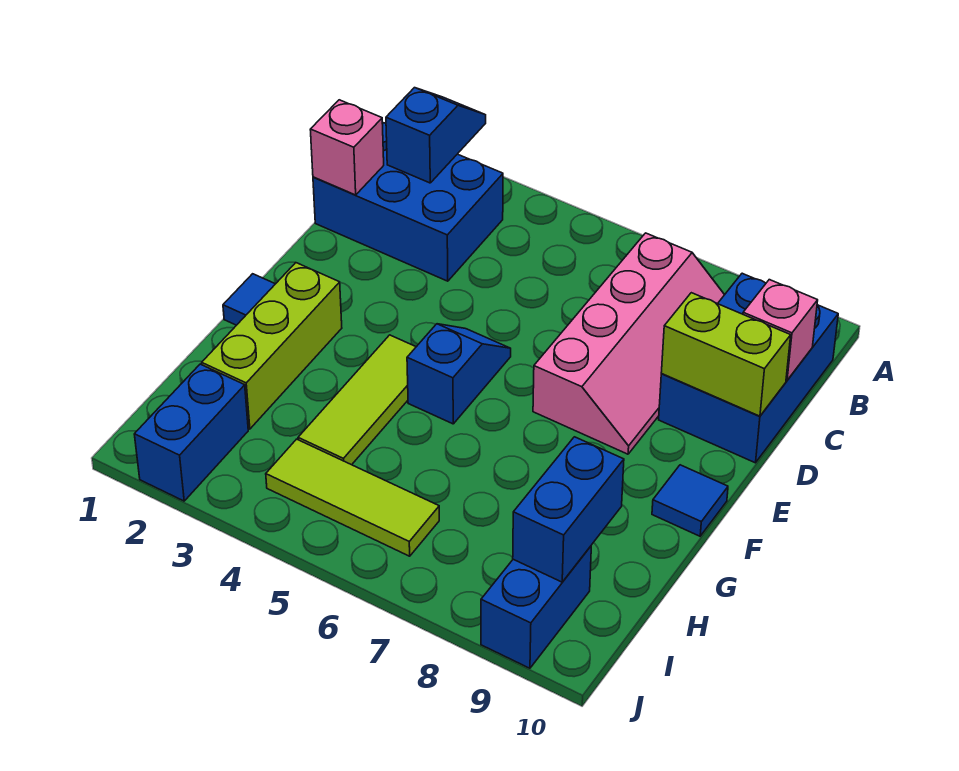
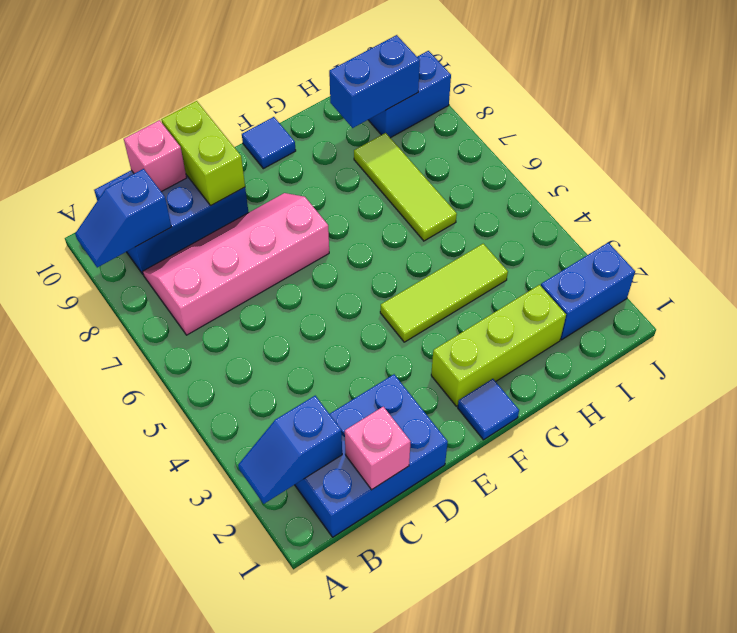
blue 2x3 brick [313,122,503,281] -> blue 2x3 brick turned to [295,374,448,537]
blue 1x2 slope [407,324,511,424] -> blue 1x2 slope moved to [75,169,171,268]
lime 1x3 tile [266,439,439,556] -> lime 1x3 tile moved to [354,133,457,241]

